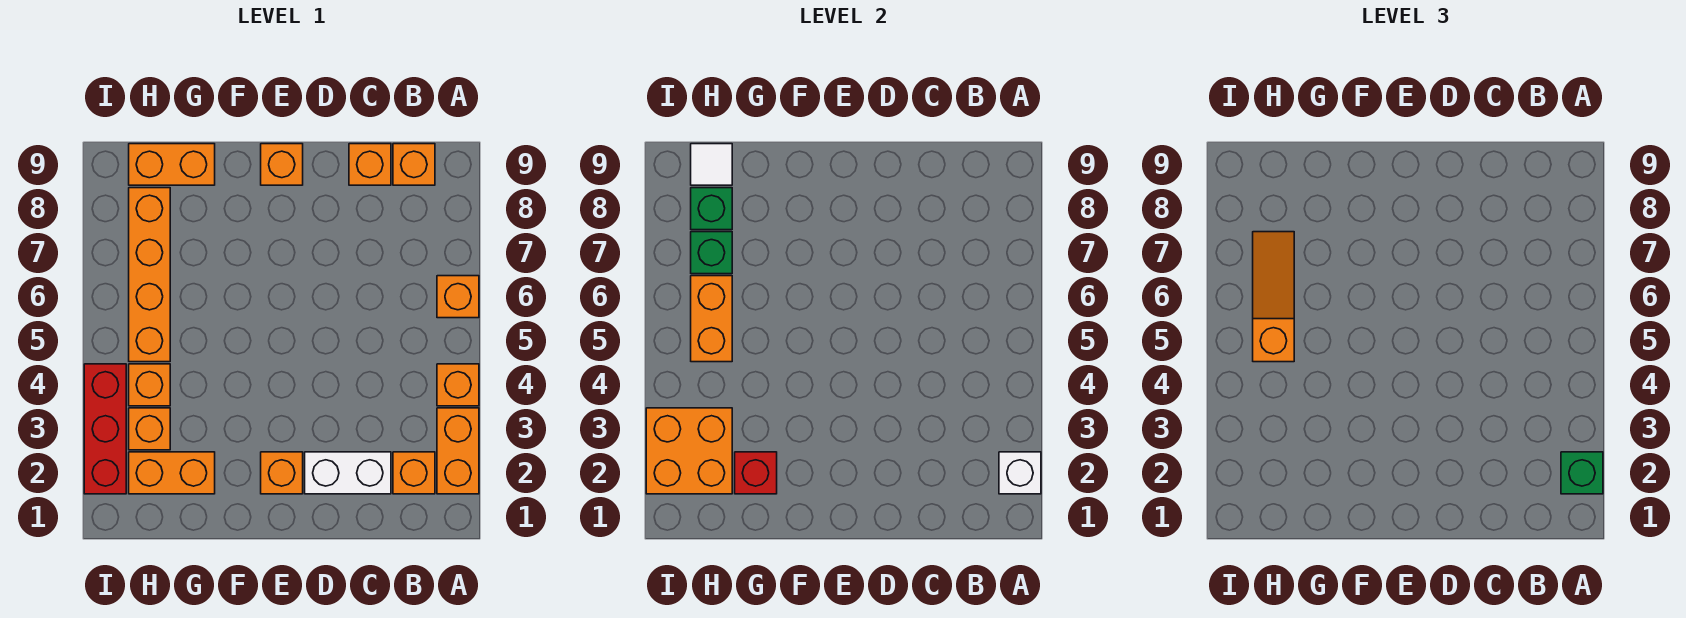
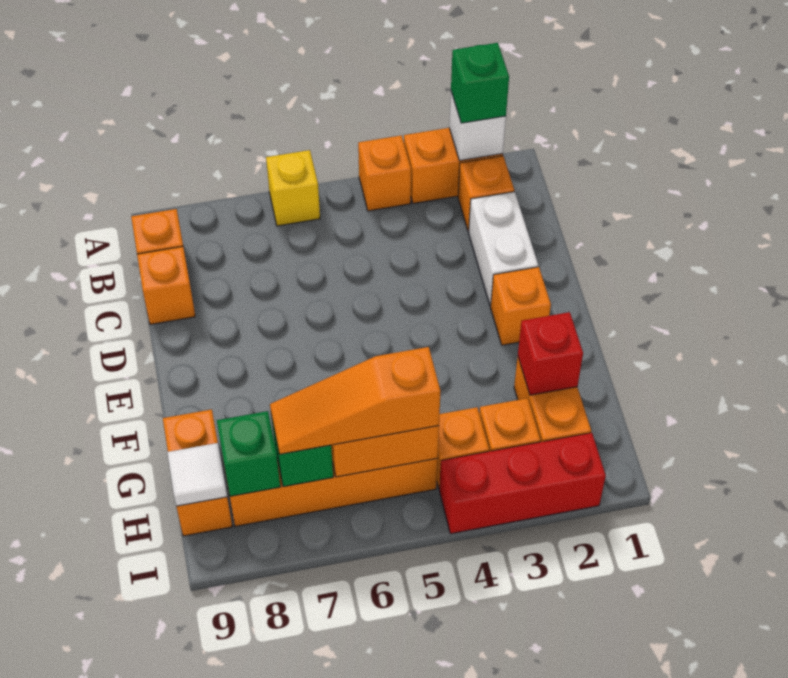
orange 1x1 brick [437,276,479,318] -> yellow 1x1 brick [266,150,320,226]
orange 1x1 brick [261,144,303,185] -> none
orange 2x2 brick [646,408,732,494] -> none

